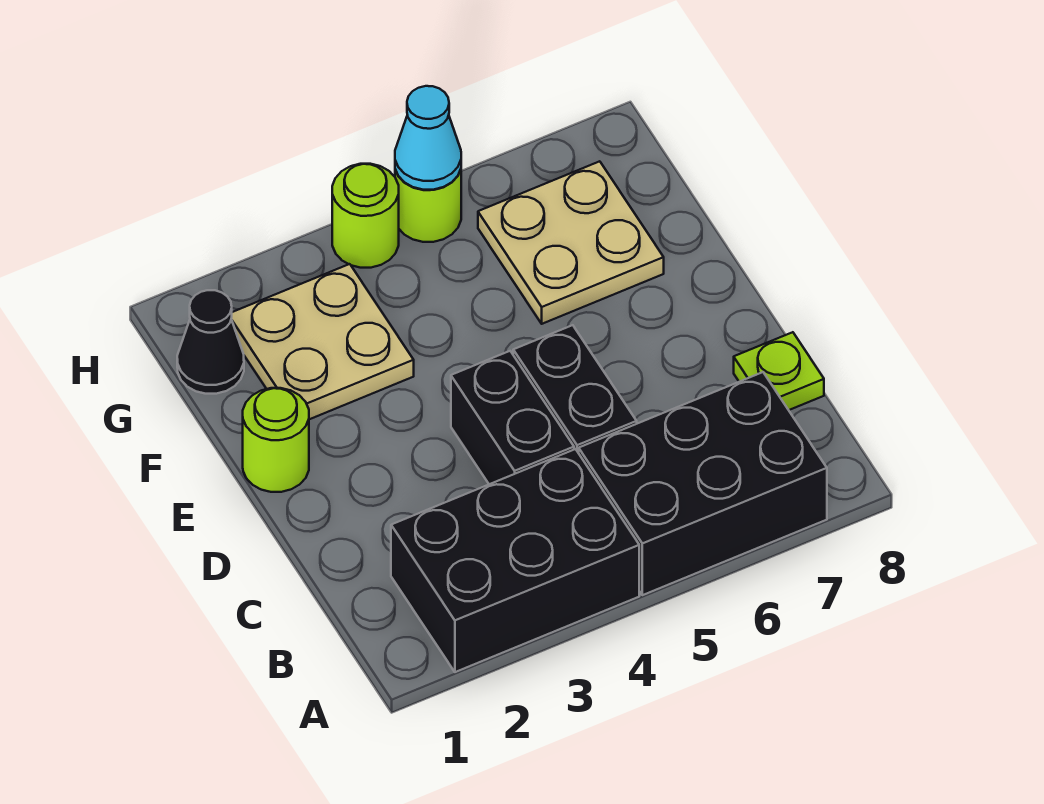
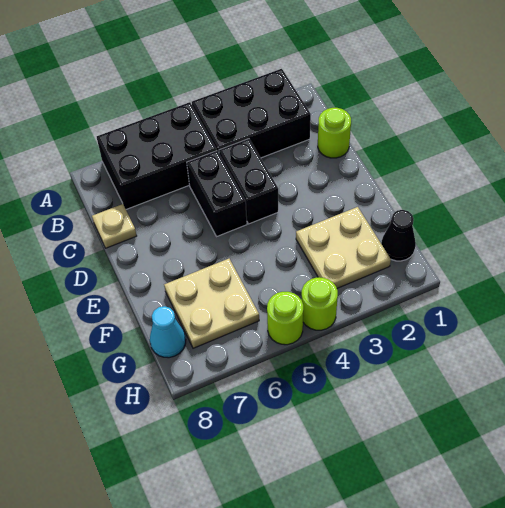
lime 1x1 plate [734,332,824,410] -> tan 1x1 plate [92,204,137,248]
lime 1x1 round brick [243,388,309,492] -> lime 1x1 round brick moved to [318,108,351,158]
cyan 1x1 cone [395,86,461,190] -> cyan 1x1 cone moved to [150,306,186,358]

